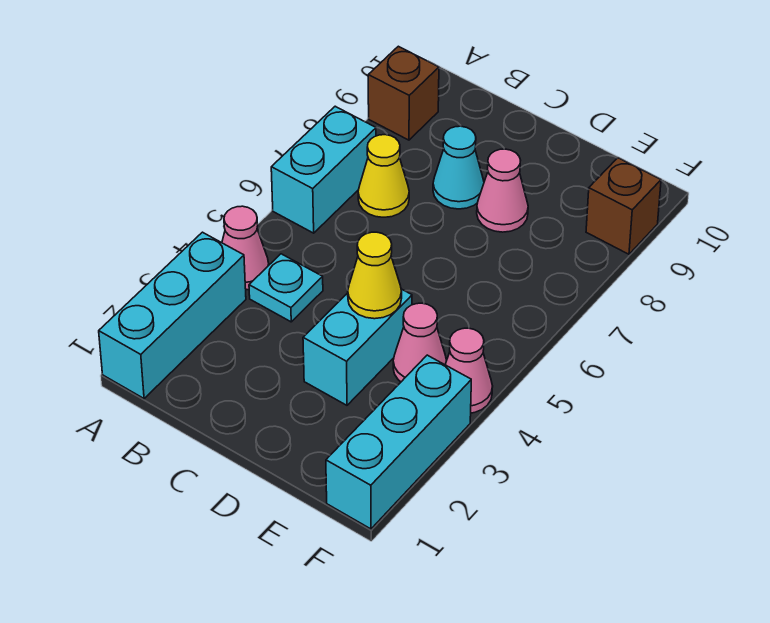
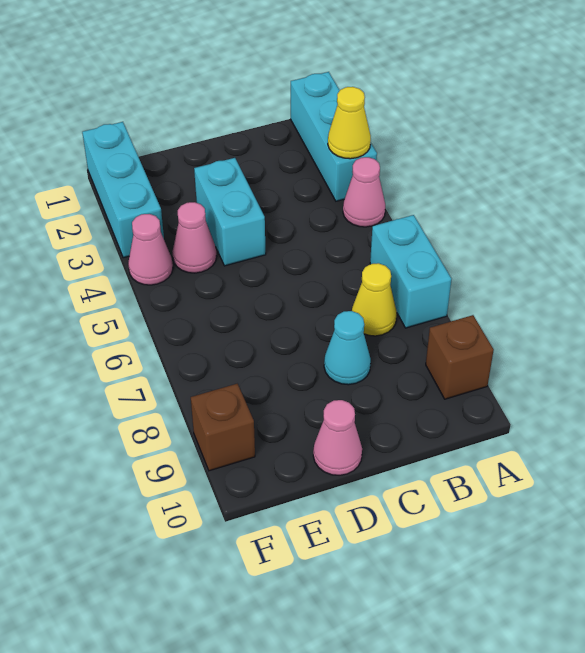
cyan 1x1 plate [249,254,323,322] -> none
yellow 1x1 cone [348,232,402,319] -> yellow 1x1 cone moved to [328,87,371,159]
pink 1x1 cone [477,149,528,232] -> pink 1x1 cone moved to [313,400,362,475]

